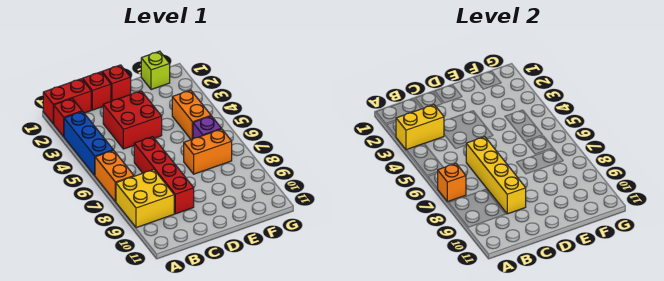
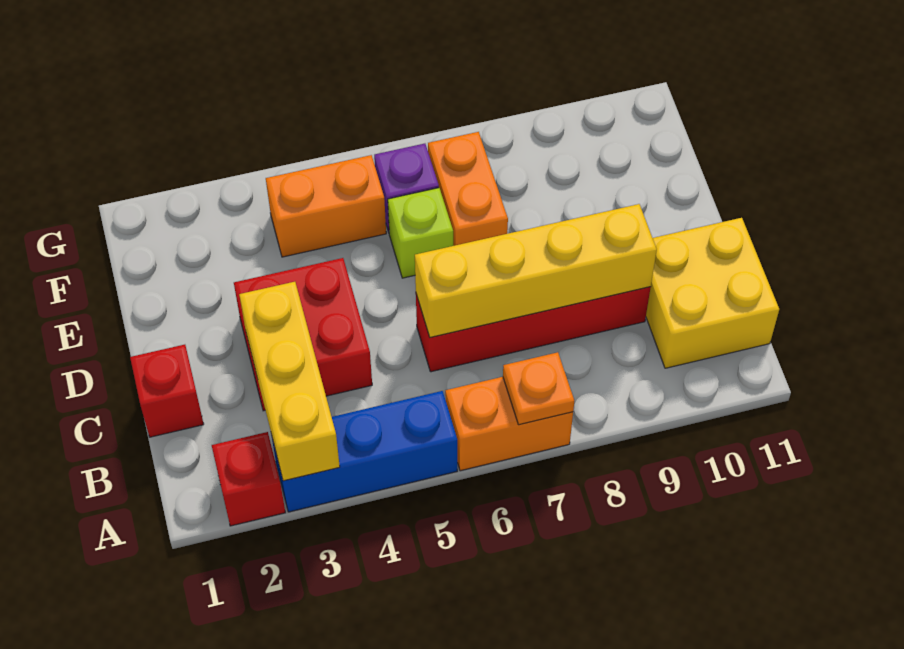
red 1x2 brick [43,79,91,124] -> none
yellow 1x2 brick [396,105,444,150] -> yellow 1x3 brick [239,282,340,481]
orange 1x1 brick [438,163,466,202] -> orange 1x1 plate [503,352,574,425]
yellow 2x2 brick [116,170,174,228] -> yellow 2x2 brick moved to [646,218,779,368]
red 1x1 brick [102,65,131,101] -> none
lime 1x1 brick [141,51,170,90] -> lime 1x1 brick moved to [388,188,453,278]

